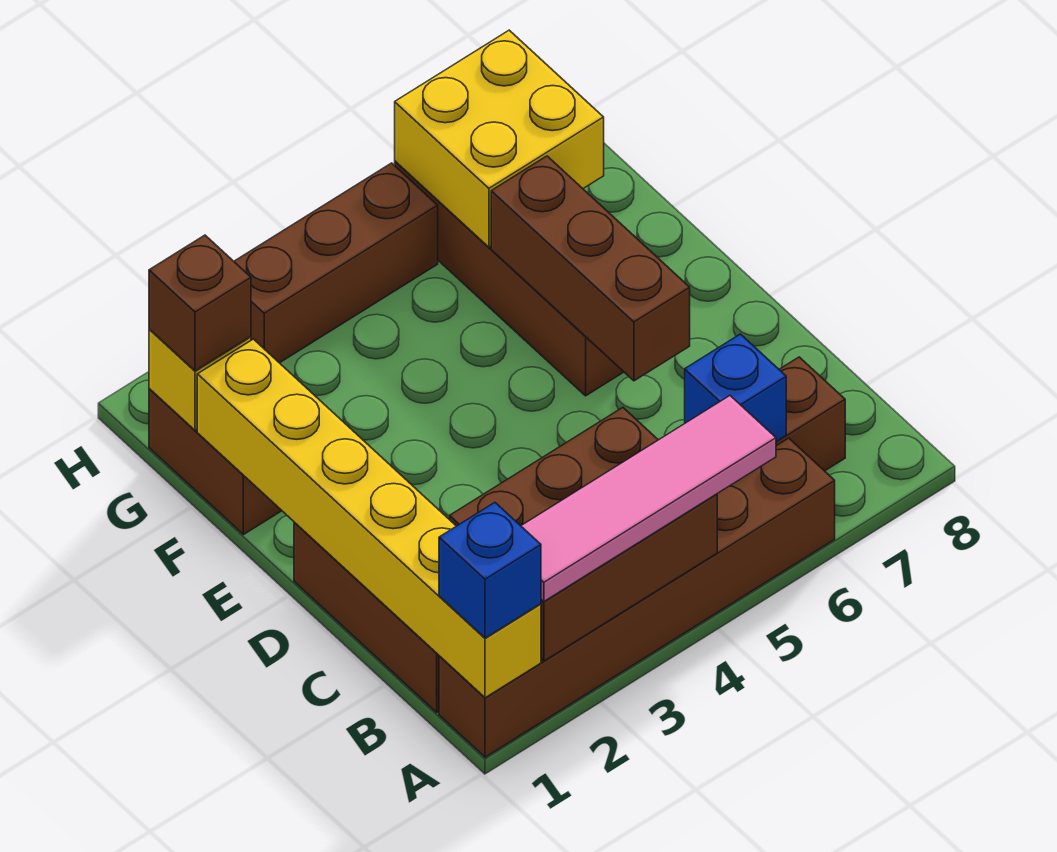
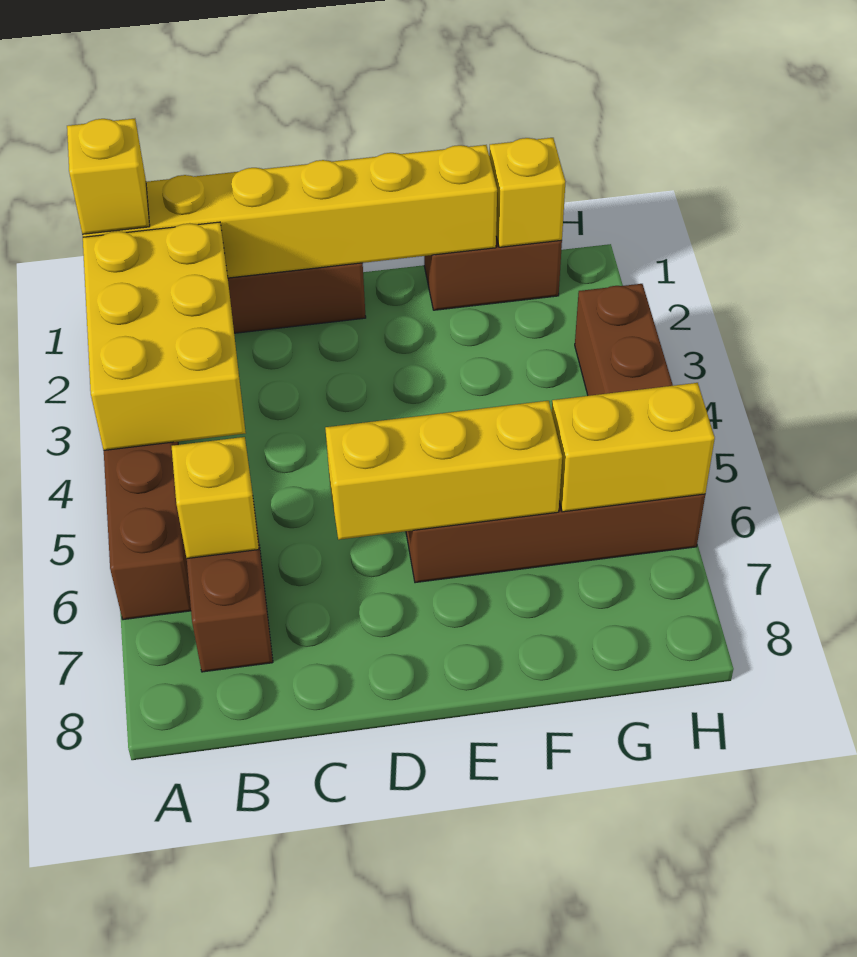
blue 1x1 brick [439,503,541,638] -> yellow 1x1 brick [67,119,150,234]
brown 2x3 brick [450,408,717,661] -> yellow 2x3 brick [83,222,246,450]
pink 1x4 tile [521,396,776,601] -> none
blue 1x1 brick [685,334,786,442] -> yellow 1x1 brick [172,437,259,558]
brown 1x3 brick [491,156,690,381] -> yellow 1x3 brick [325,401,562,540]
brown 1x1 brick [149,235,251,371] -> none
yellow 2x2 brick [395,30,604,247] -> yellow 1x2 brick [552,383,715,512]

